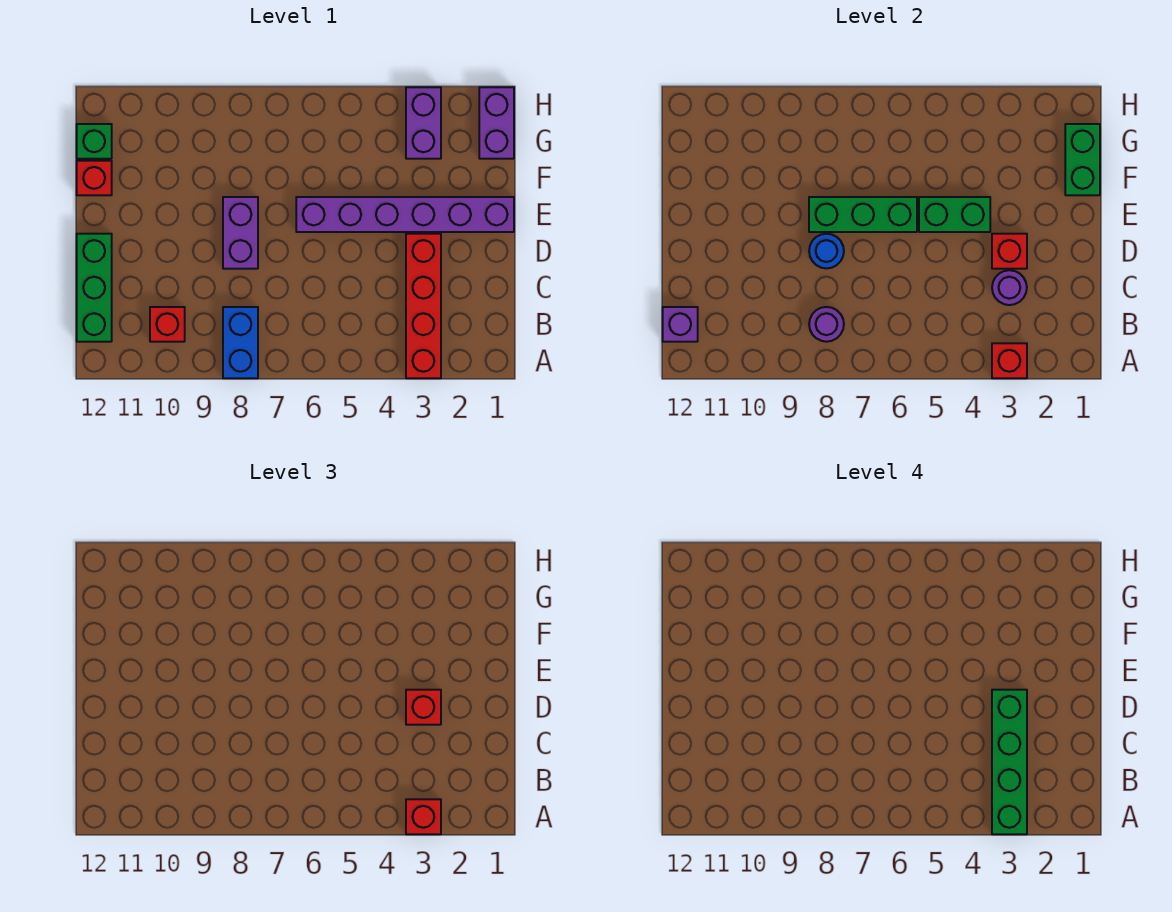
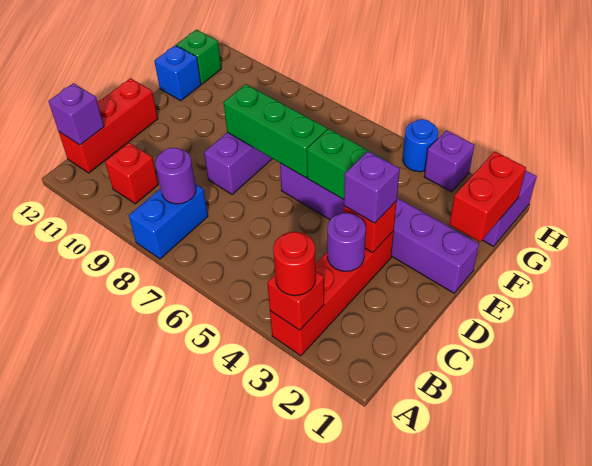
red 1x1 brick [406,799,441,834] -> red 1x1 round brick [273,232,316,296]
green 1x4 brick [992,690,1027,834] -> none
green 1x3 brick [77,234,112,342] -> red 1x3 brick [59,78,158,173]
red 1x1 brick [406,690,441,725] -> purple 1x1 brick [344,151,400,223]
blue 1x1 round brick [809,234,844,268] -> blue 1x1 round brick moved to [403,119,438,172]
green 1x2 brick [1065,124,1100,195] -> red 1x2 brick [449,151,526,242]
red 1x1 brick [77,161,112,195] -> blue 1x1 brick [154,45,201,101]
purple 1x2 brick [406,87,441,159] -> purple 1x1 brick [424,130,474,192]

